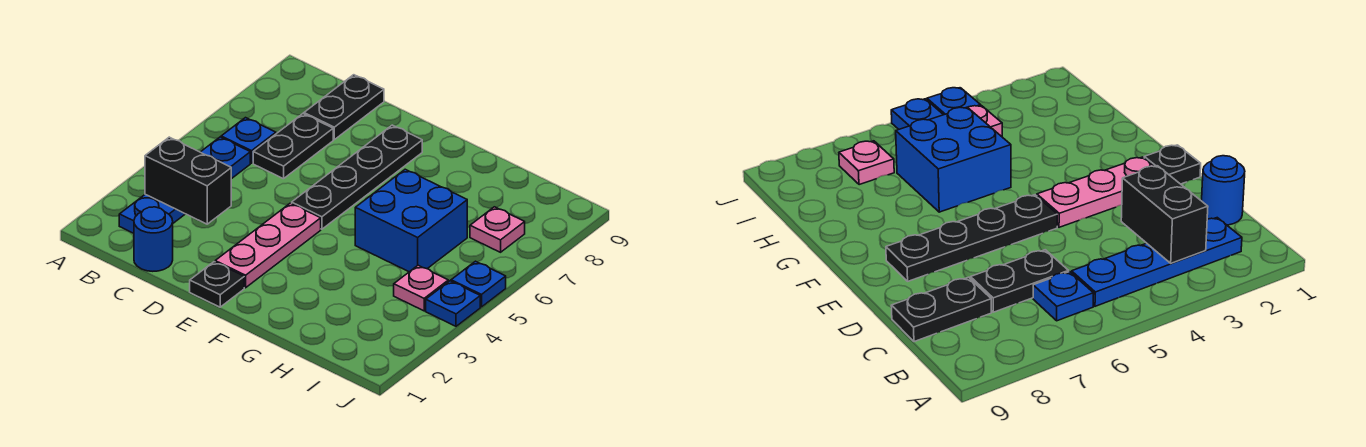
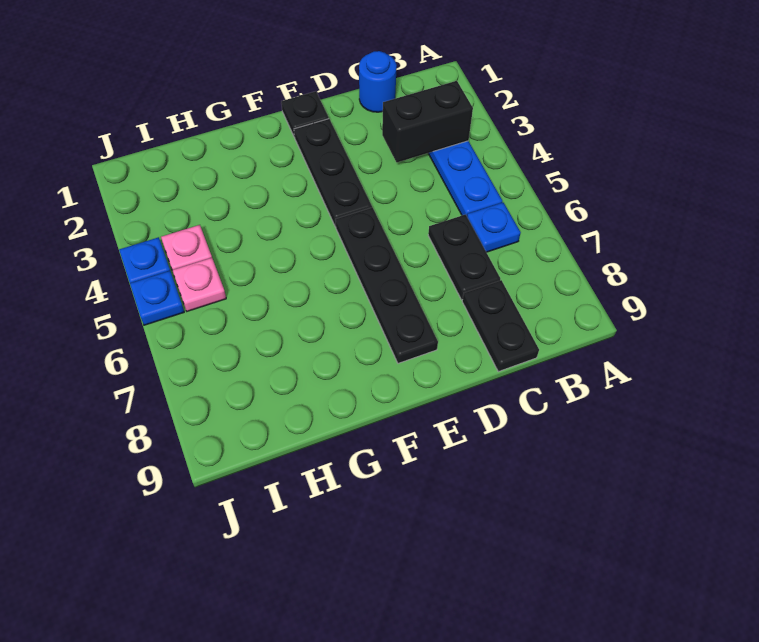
pink 1x3 plate [215,203,321,288] -> black 1x3 plate [294,119,372,227]
blue 2x2 brick [355,169,467,272] -> none
pink 1x1 plate [470,207,525,252] -> pink 1x1 plate moved to [172,258,226,311]

